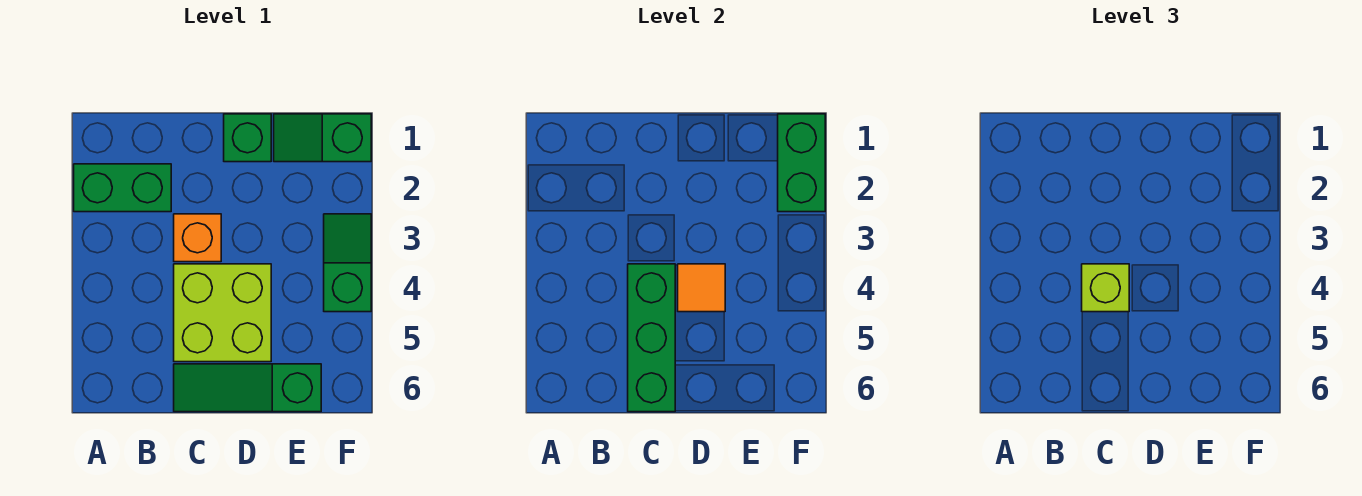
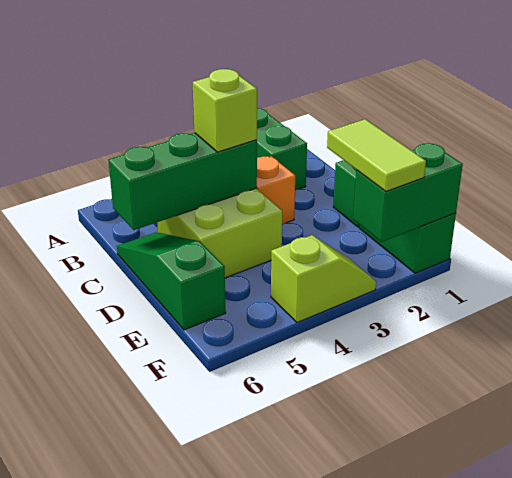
orange 1x1 tile [678,264,725,312] -> none
none -> lime 1x2 tile [327,119,426,191]
green 1x2 slope [324,214,371,312] -> lime 1x2 slope [271,235,376,323]

